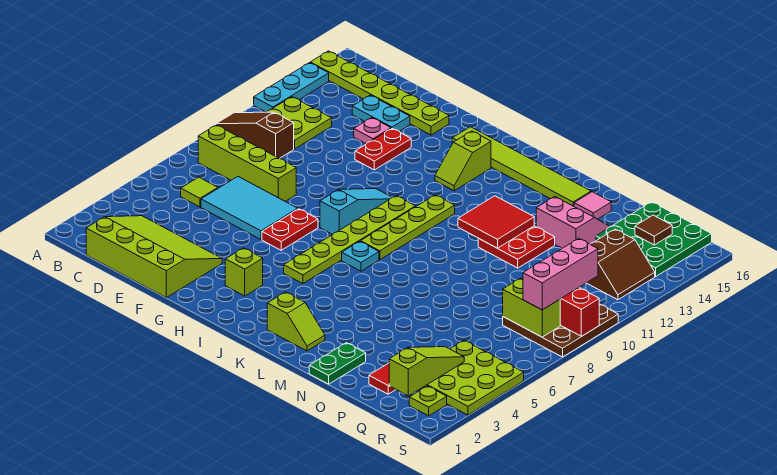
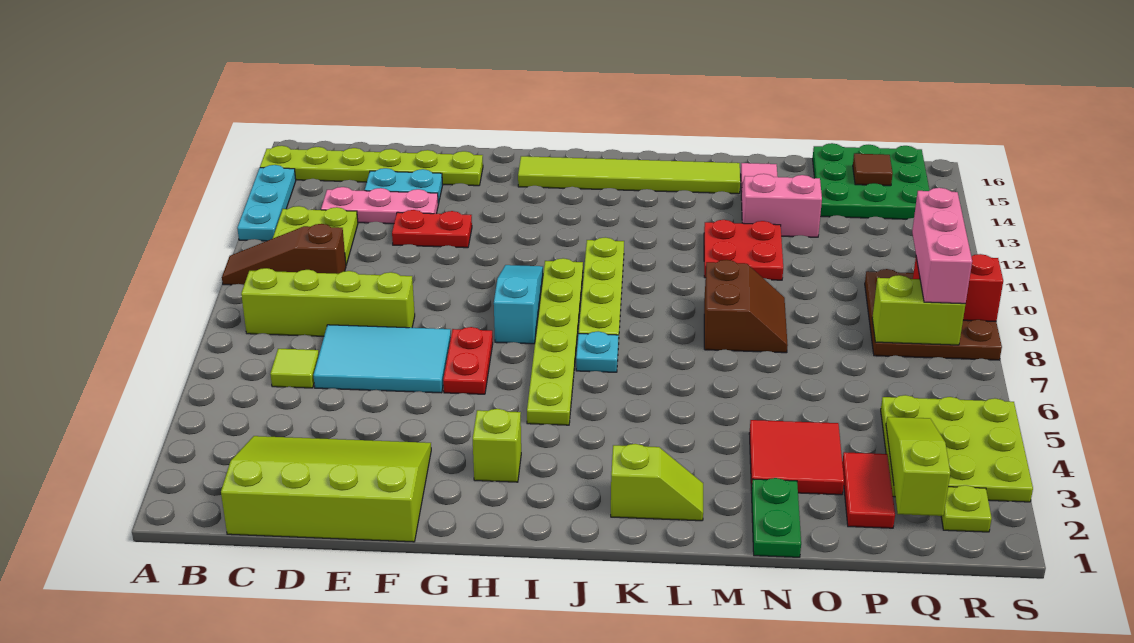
pink 1x1 plate [354,118,391,144] -> pink 1x3 plate [321,187,438,224]
red 1x2 plate [355,129,411,170] -> red 1x2 plate turned to [392,210,472,248]
lime 1x2 slope [435,131,491,191] -> none
red 2x2 tile [458,196,534,248] -> red 2x2 tile moved to [749,420,844,495]
brown 2x2 slope [587,229,655,300] -> brown 2x2 slope moved to [704,260,788,353]

